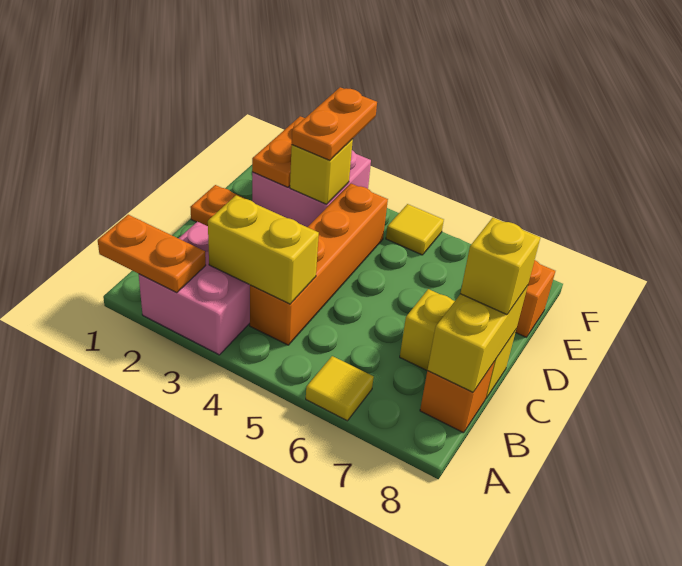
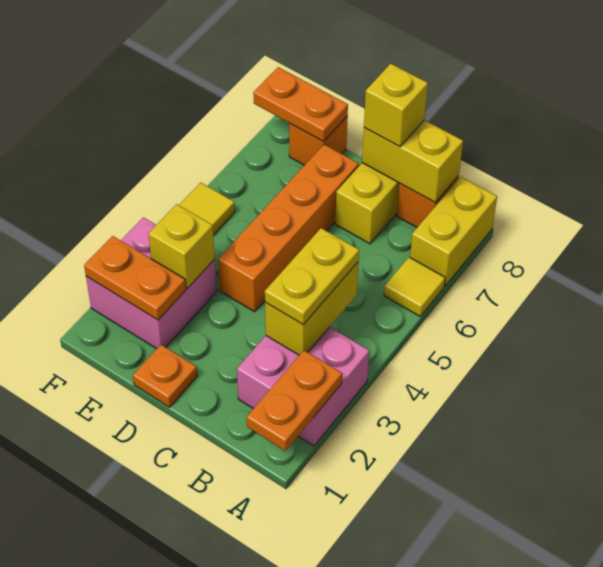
none -> yellow 1x2 brick [410,177,497,286]
none -> yellow 1x2 plate [265,228,359,325]
orange 1x4 brick [250,184,388,345] -> orange 1x4 brick turned to [218,144,359,312]
orange 1x2 plate [292,87,377,160] -> orange 1x2 plate moved to [253,67,348,142]

